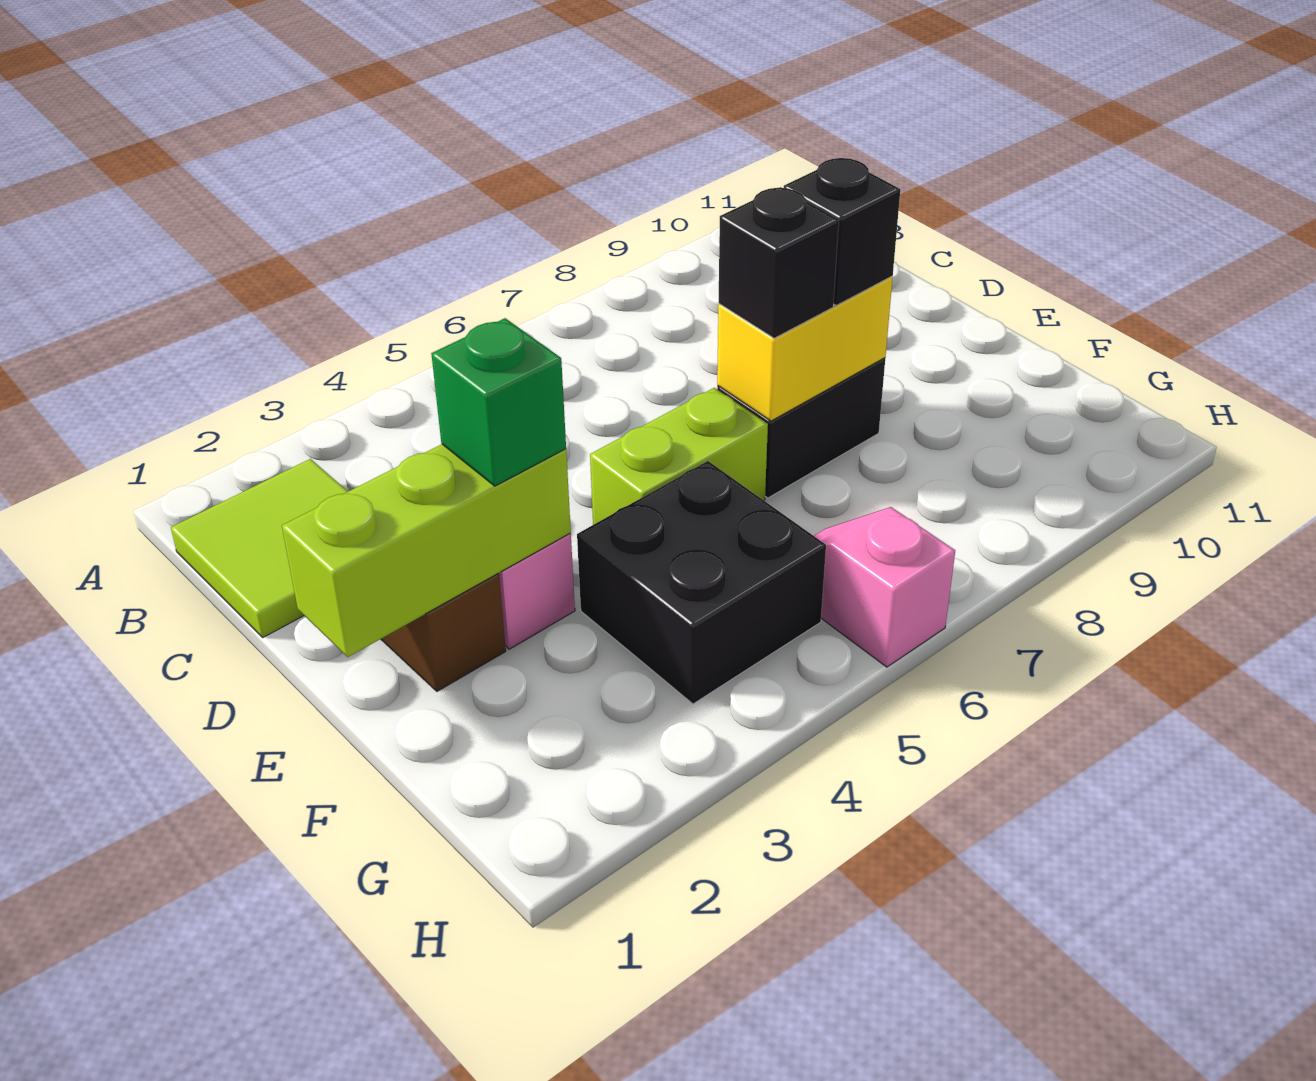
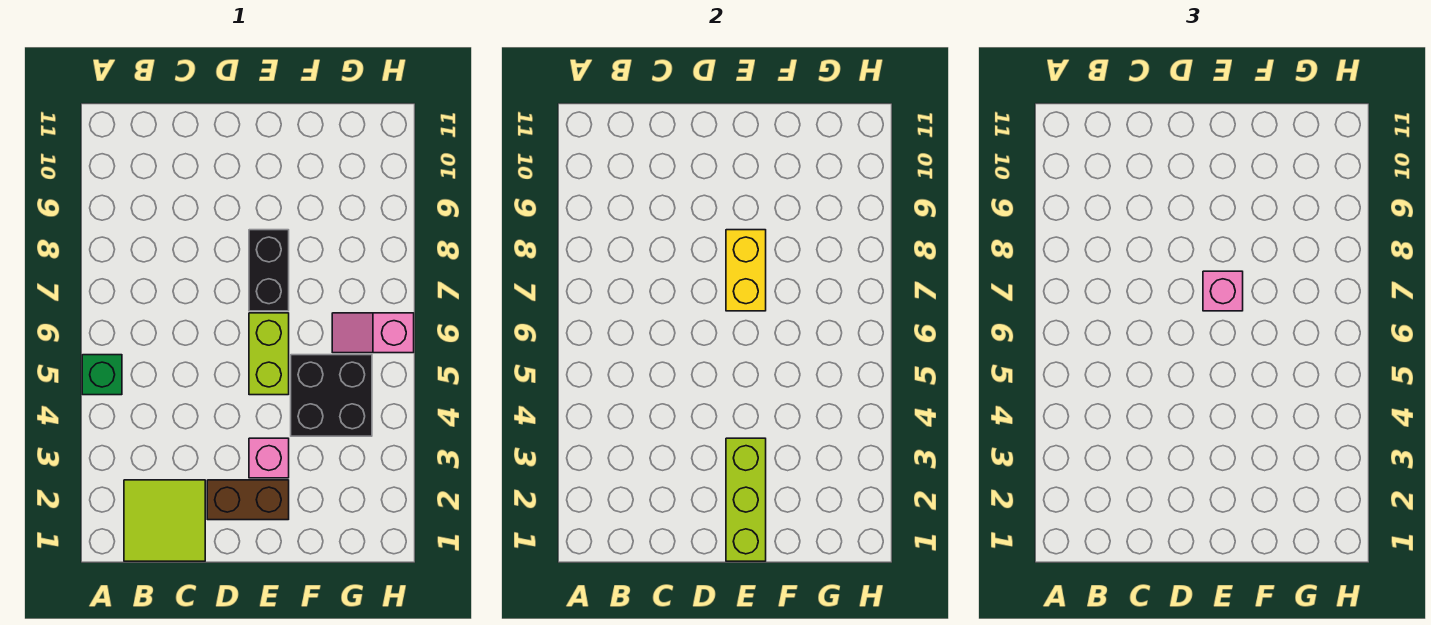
green 1x1 brick [431,318,566,486] -> green 1x1 brick moved to [82,355,122,395]
black 1x1 brick [719,187,839,338] -> pink 1x1 brick [1203,271,1243,311]
black 1x1 brick [784,158,900,305] -> none

